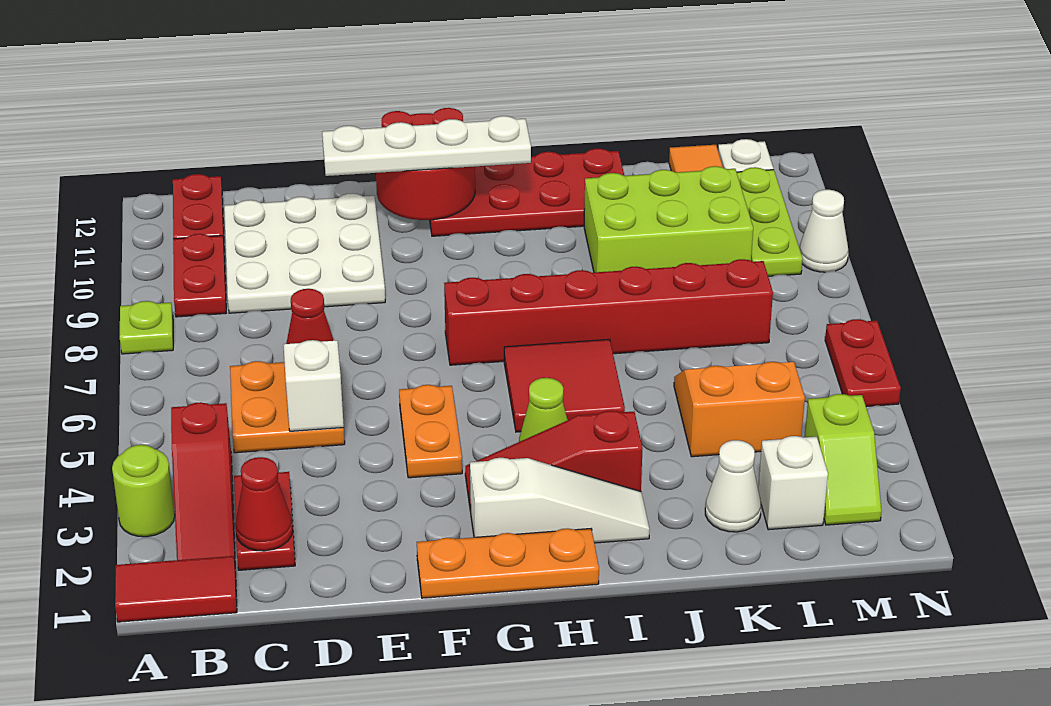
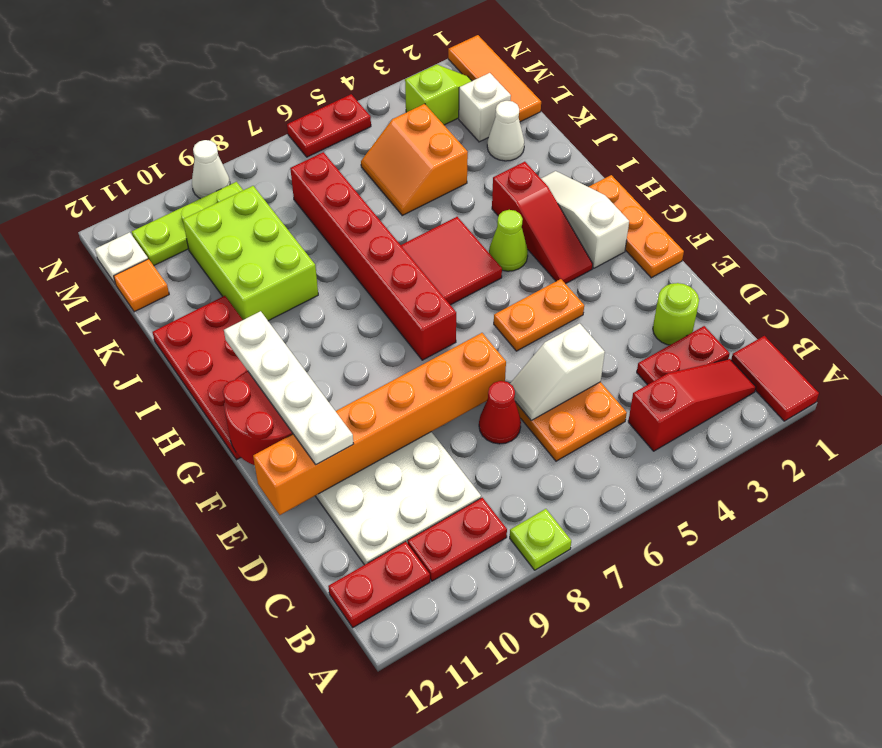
lime 1x1 round brick [112,445,175,537] -> lime 1x1 round brick moved to [653,283,699,345]
red 1x1 cone [235,457,293,551] -> none
none -> orange 1x6 brick [253,333,506,515]
none -> orange 1x3 tile [448,35,541,122]

